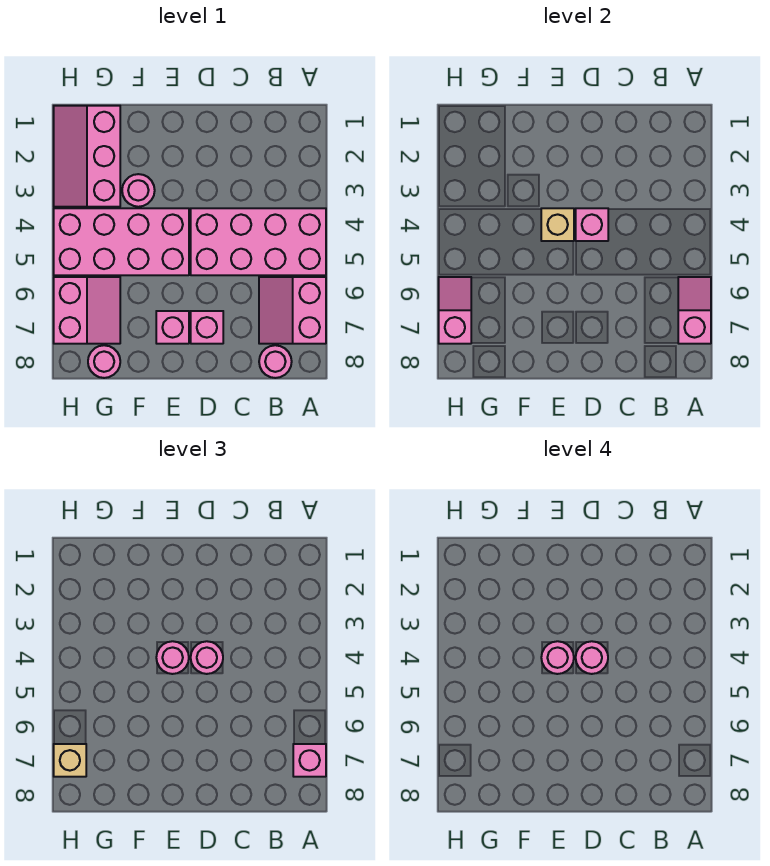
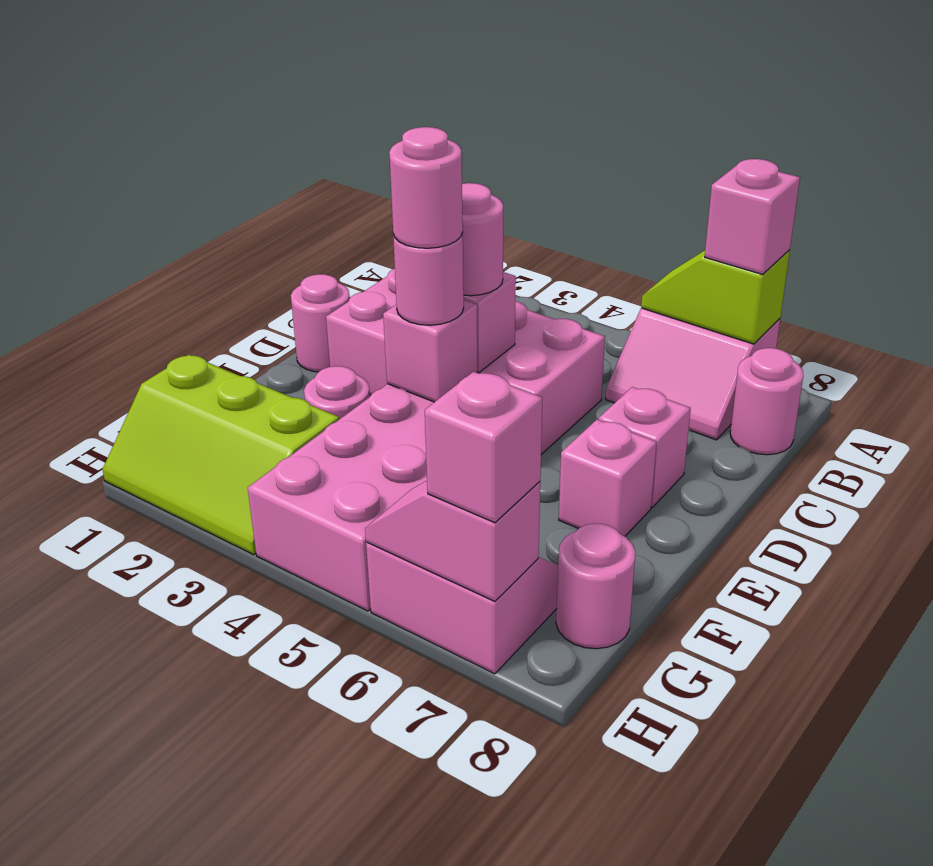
pink 2x4 brick [191,208,326,275] -> pink 2x4 brick turned to [326,269,605,454]
pink 1x2 slope [678,277,711,344] -> lime 1x2 slope [641,250,790,344]
pink 1x1 round brick [576,641,608,674] -> pink 1x1 round brick moved to [291,274,350,372]
tan 1x1 brick [541,208,574,241] -> pink 1x1 brick [383,300,477,402]
pink 2x3 slope [54,106,120,207] -> lime 2x3 slope [103,355,339,555]
tan 1x1 brick [54,744,86,777] -> pink 1x1 brick [425,372,542,523]

